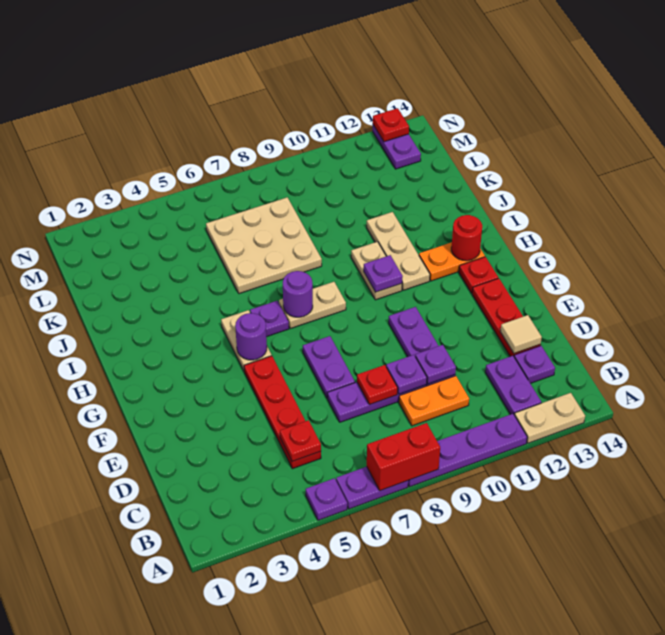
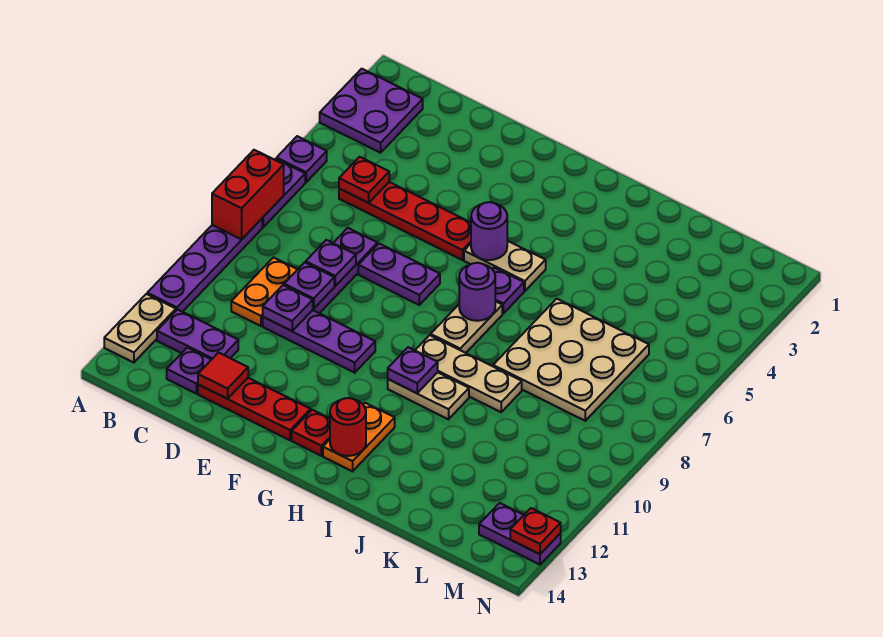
none -> purple 2x2 plate [320,69,423,153]
red 1x1 plate [357,365,398,405] -> purple 1x1 plate [306,240,356,286]
tan 1x1 tile [500,315,542,354] -> red 1x1 tile [198,353,248,399]
tan 1x3 plate [367,212,430,290] -> tan 1x3 plate moved to [415,335,522,412]

